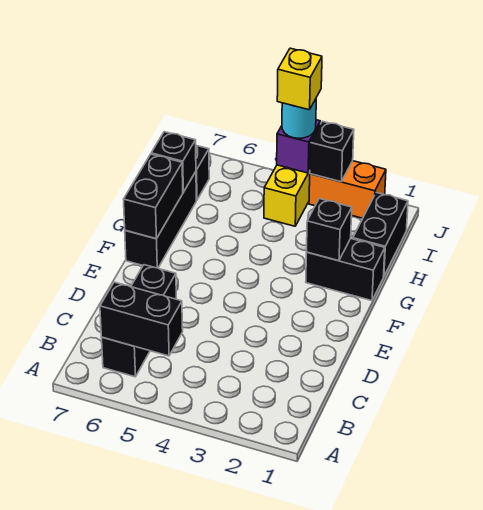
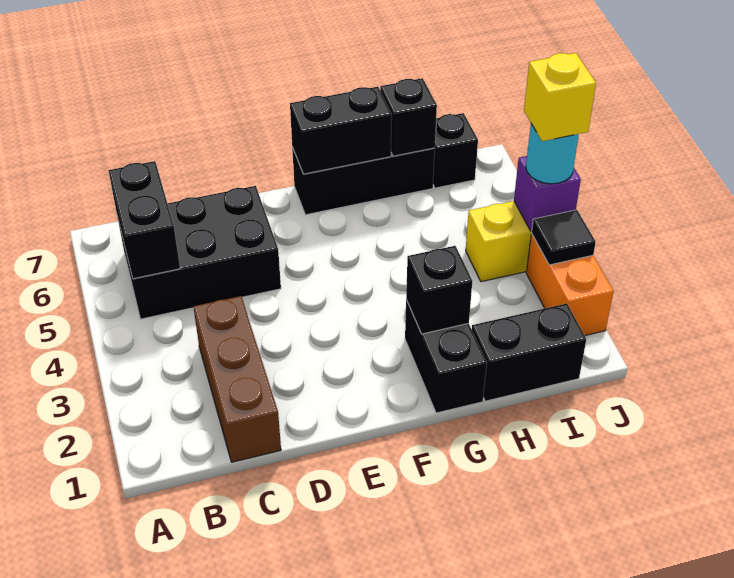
black 1x3 brick [102,265,176,377] -> black 2x3 brick [118,186,281,319]
none -> brown 1x3 brick [193,296,281,462]
black 1x1 brick [310,121,354,182] -> black 1x1 tile [532,210,596,265]

